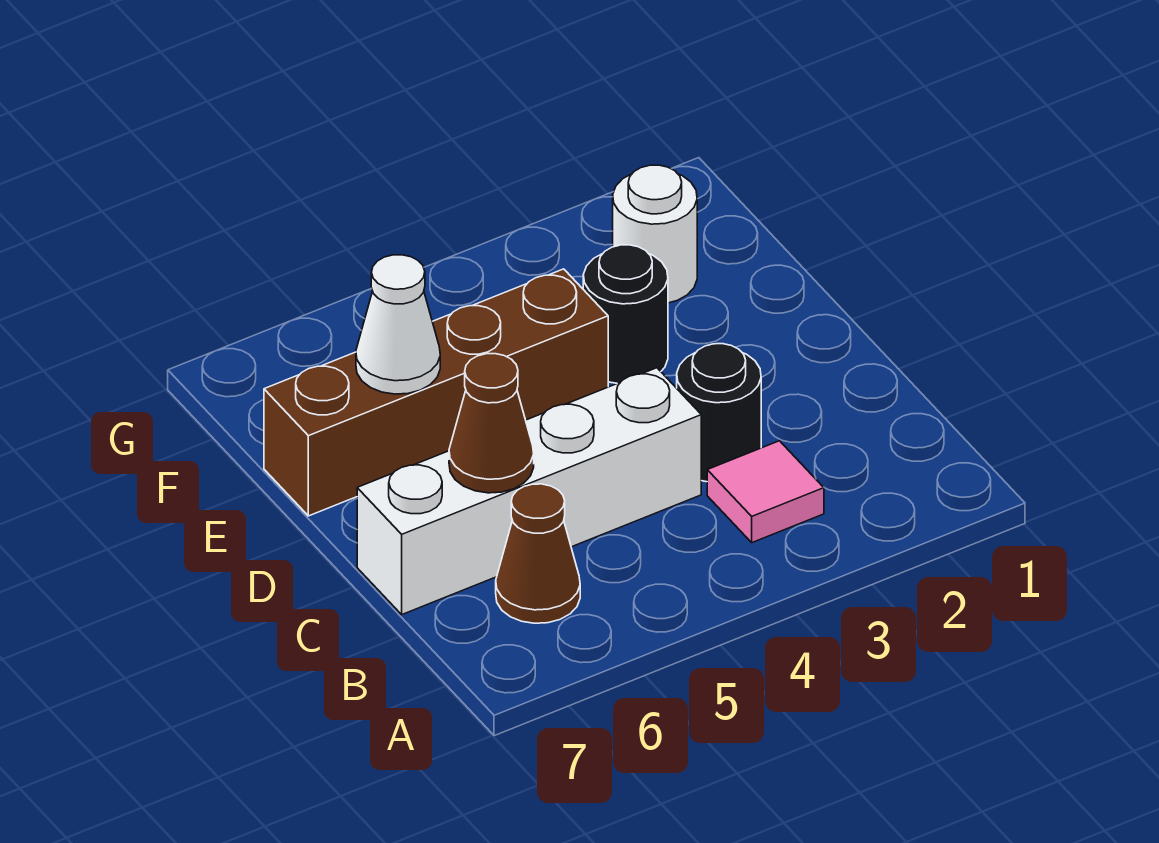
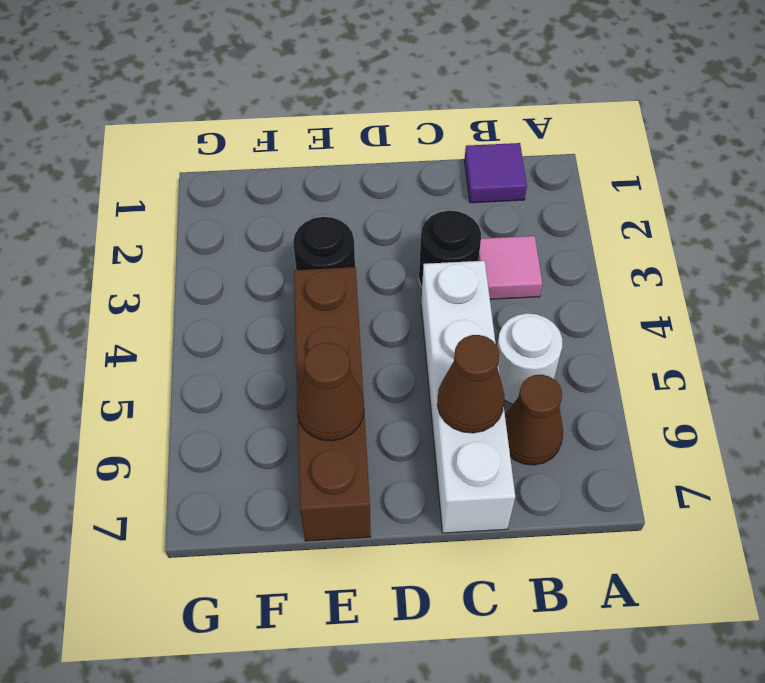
none -> purple 1x1 tile [464,143,527,203]
white 1x1 cone [356,255,440,394] -> brown 1x1 cone [297,343,364,441]
white 1x1 round brick [613,165,697,303] -> white 1x1 round brick moved to [497,313,562,404]

